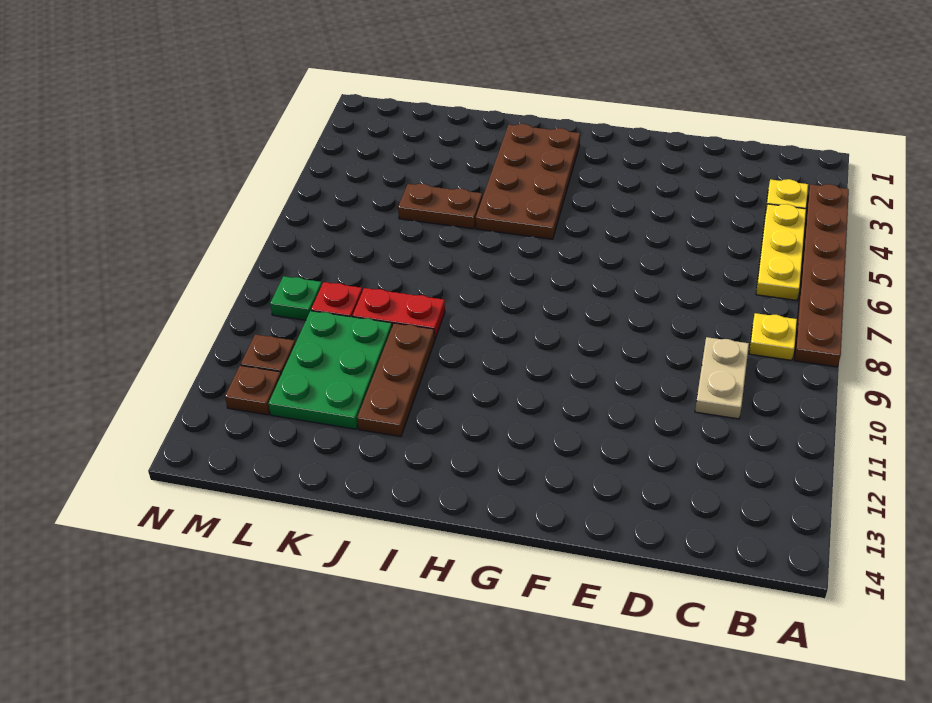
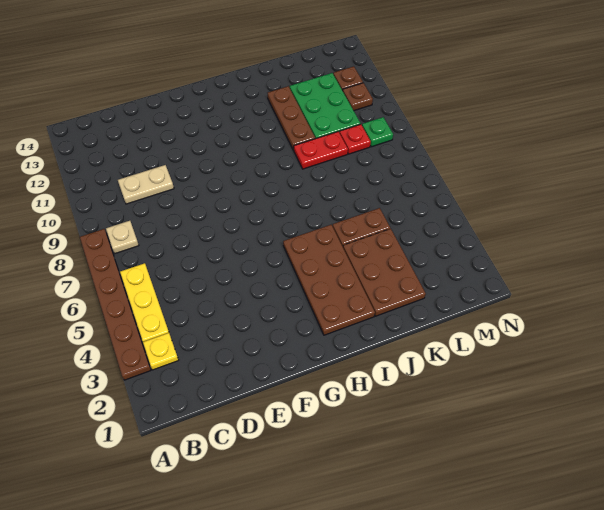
yellow 1x1 plate [749,313,797,360] -> tan 1x1 plate [106,221,139,253]
tan 1x2 plate [695,337,749,419] -> tan 1x2 plate turned to [118,165,174,204]
none -> brown 2x3 plate [343,229,426,316]

